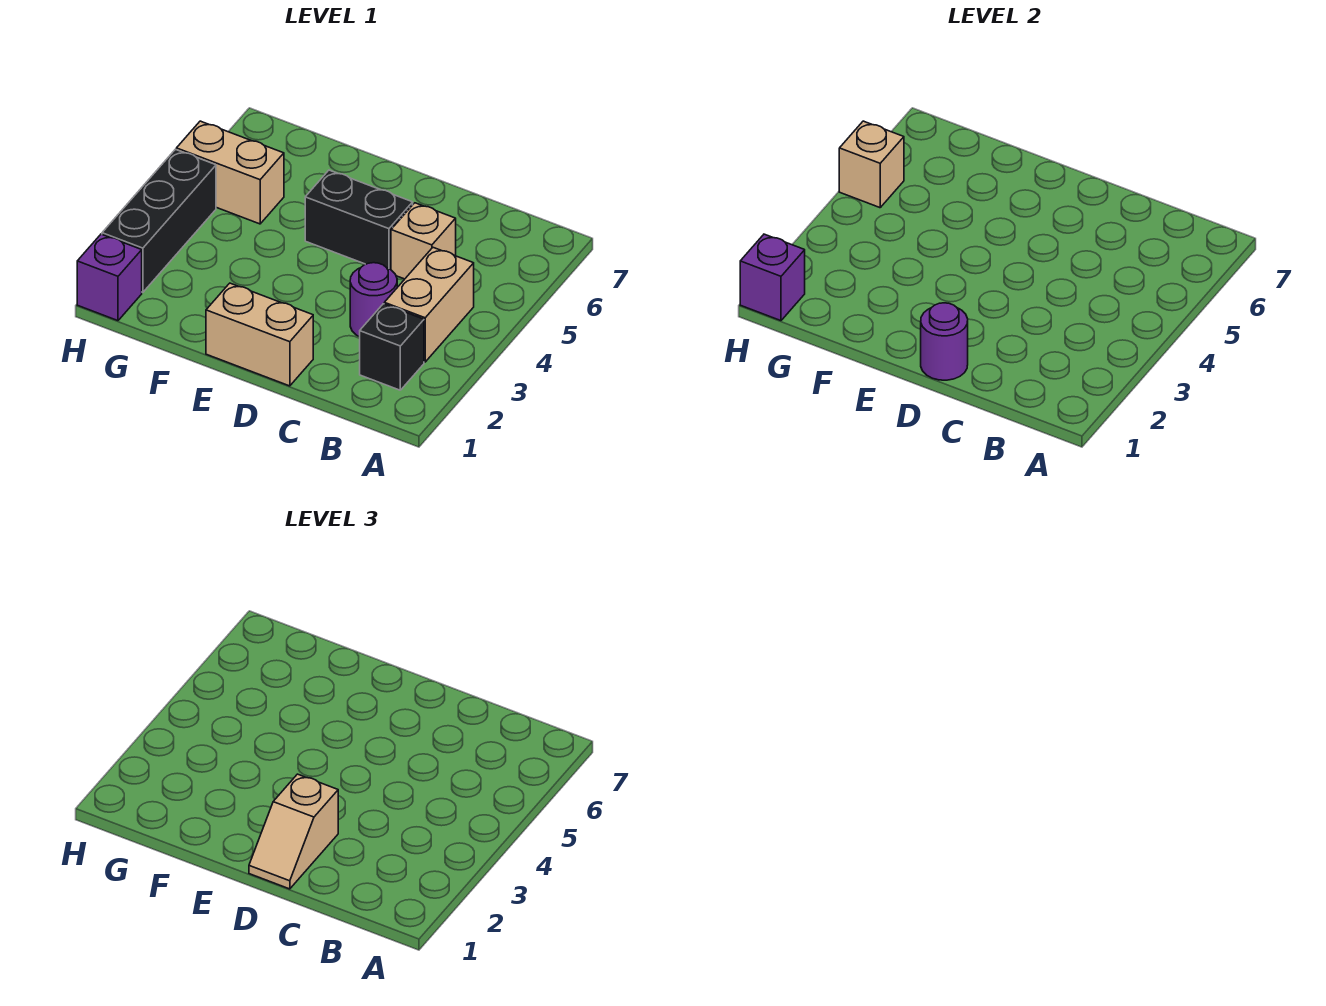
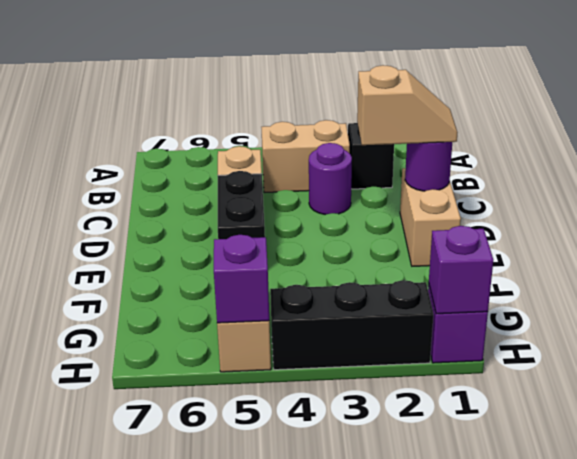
tan 1x1 brick [839,121,904,208] -> purple 1x1 brick [214,235,269,323]

